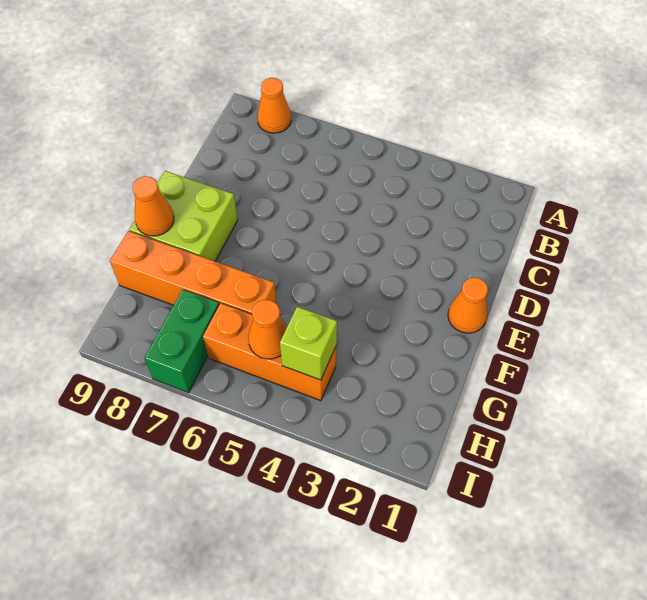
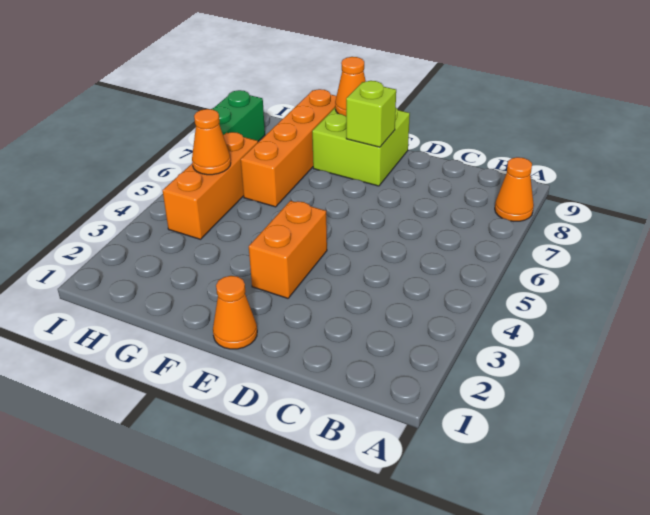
none -> orange 1x2 brick [249,201,327,298]
lime 1x1 brick [280,307,337,380] -> lime 1x1 brick moved to [346,81,396,147]
green 1x2 brick [145,290,219,393] -> green 1x2 brick turned to [212,90,265,141]

